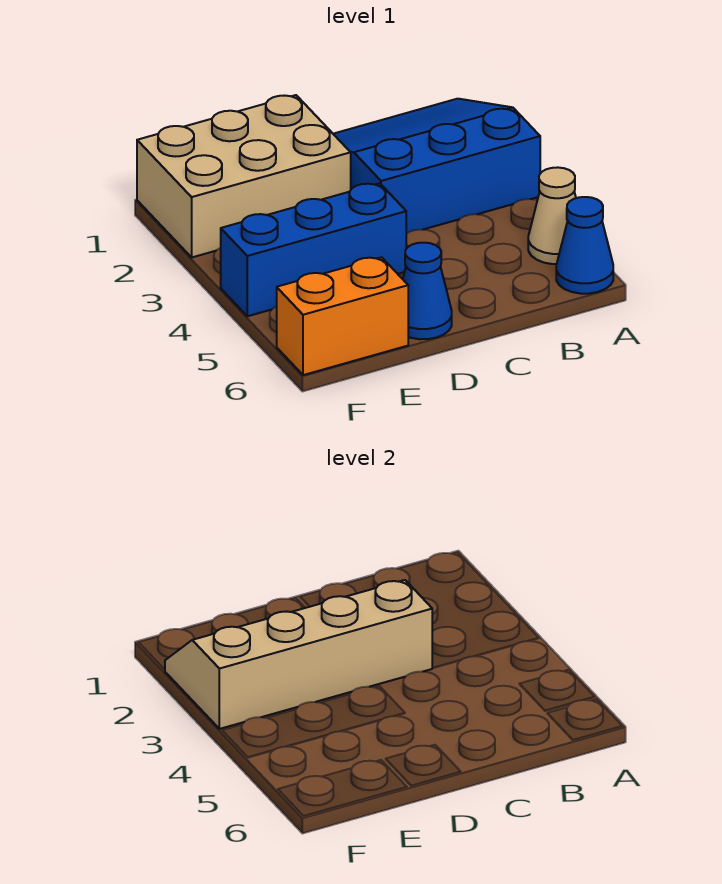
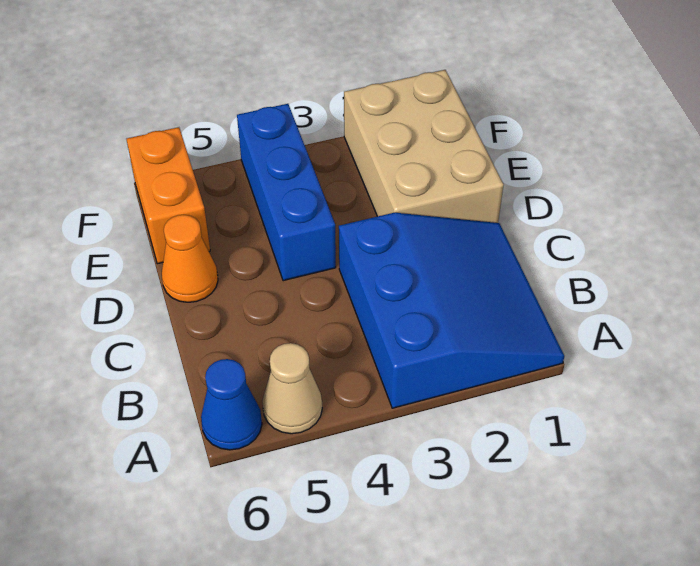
tan 2x4 slope [165,580,432,729] -> none
blue 1x1 cone [403,243,452,339] -> orange 1x1 cone [162,215,218,302]

